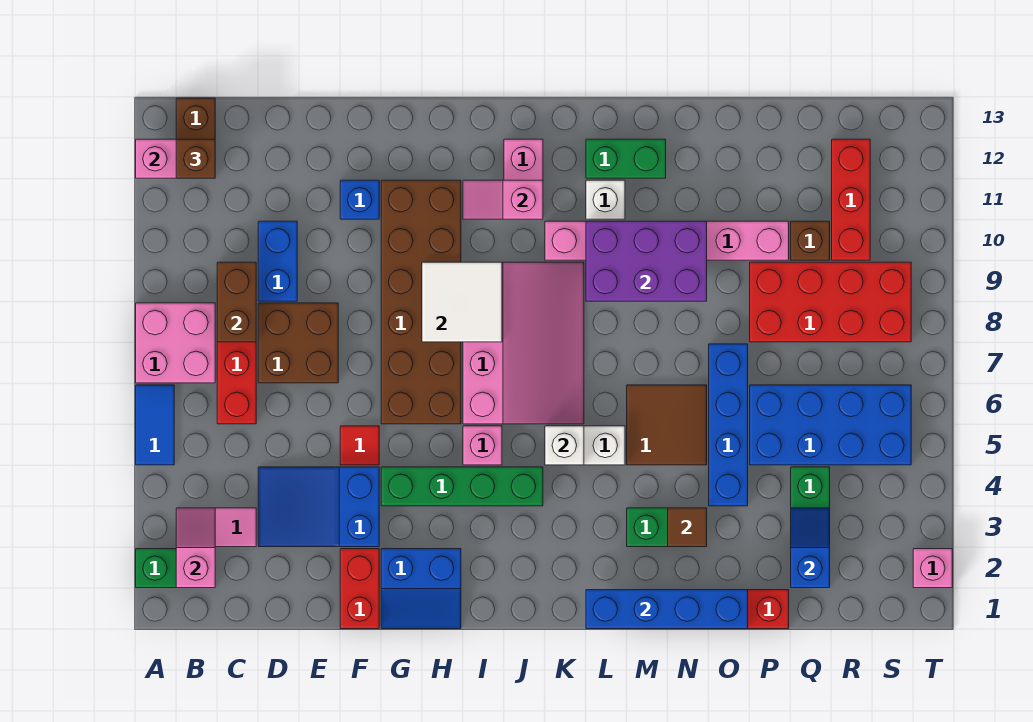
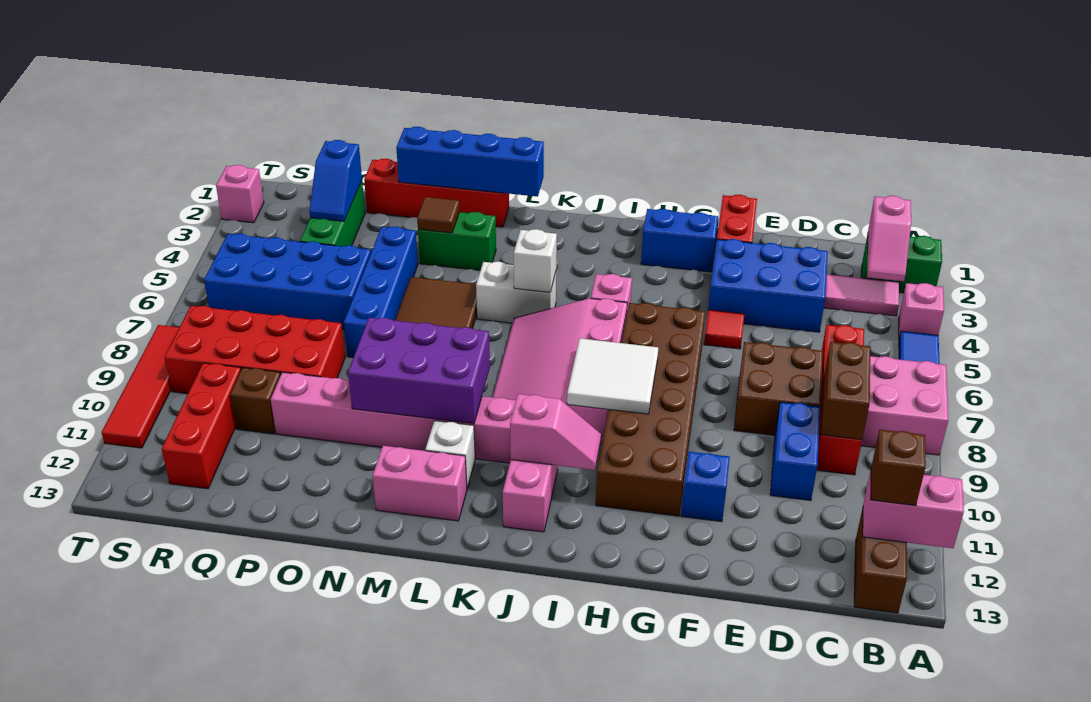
none -> pink 1x1 brick [899,283,944,339]
blue 2x3 slope [258,467,379,547] -> blue 2x3 brick [708,239,828,332]
green 1x4 brick [381,467,543,506] -> none
green 1x2 brick [586,139,666,178] -> pink 1x2 brick [373,446,467,521]
none -> red 1x4 tile [102,325,179,448]

